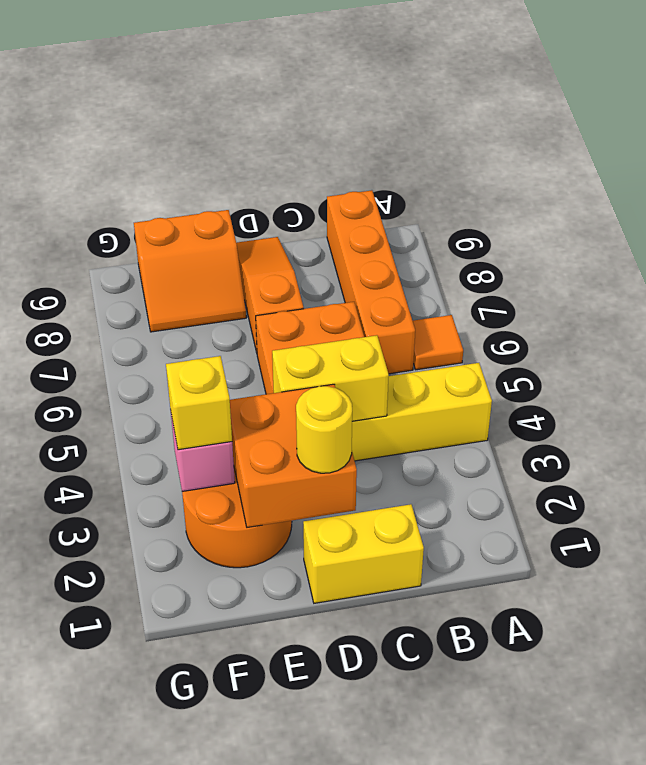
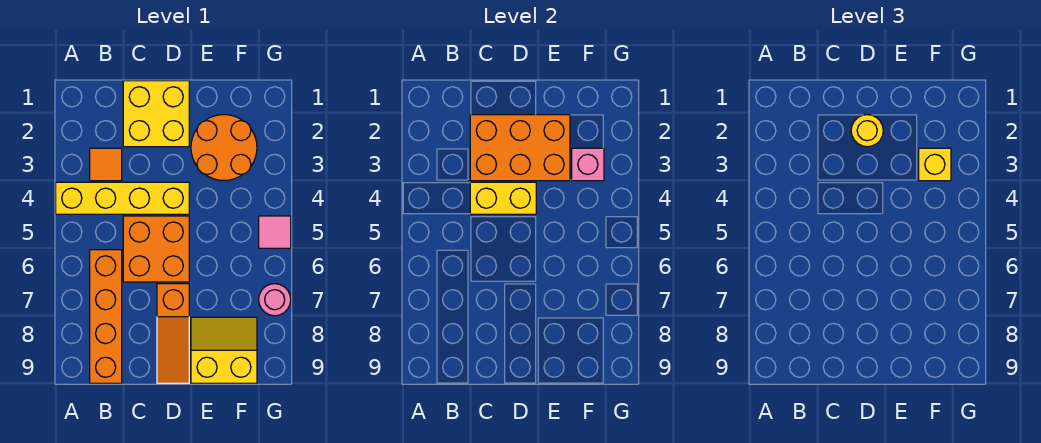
orange 1x1 tile [413,315,463,370] -> orange 1x1 tile moved to [90,148,122,181]
yellow 1x2 brick [303,504,424,603] -> yellow 2x2 brick [123,81,189,147]
orange 2x2 brick [230,384,357,528] -> orange 2x3 brick [470,115,570,181]
orange 2x2 slope [134,210,246,332] -> yellow 2x2 slope [191,317,257,383]
none -> pink 1x1 tile [259,216,291,248]
none -> pink 1x1 round brick [259,284,291,316]

